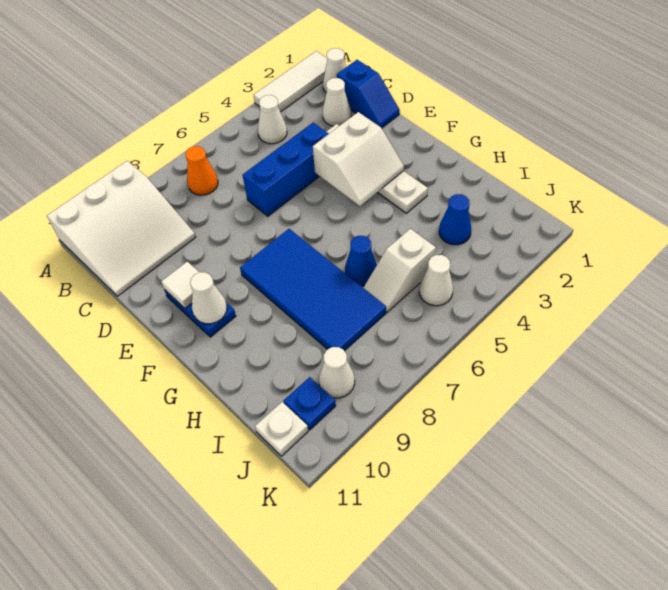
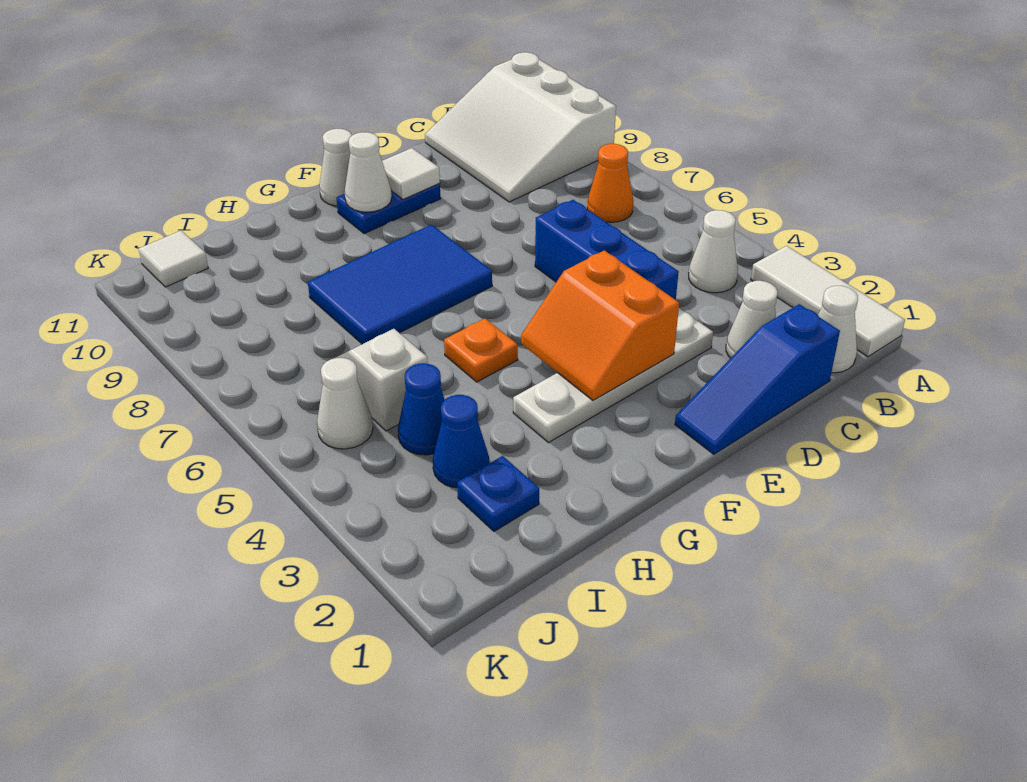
blue 1x2 slope [337,60,400,128] -> blue 1x3 slope [675,304,840,454]
white 2x2 slope [313,112,404,206] -> orange 2x2 slope [521,250,679,400]
blue 2x4 tile [240,229,386,351] -> blue 2x3 tile [308,225,492,344]
none -> orange 1x1 plate [444,319,518,382]
blue 1x1 cone [345,236,377,286] -> blue 1x1 cone moved to [398,363,445,455]
white 1x1 cone [319,347,355,398] -> white 1x1 cone moved to [319,129,352,206]
blue 1x1 plate [283,377,336,430] -> blue 1x1 plate moved to [457,456,539,531]
white 1x1 plate [255,402,308,456] -> white 1x1 tile [139,231,208,287]

